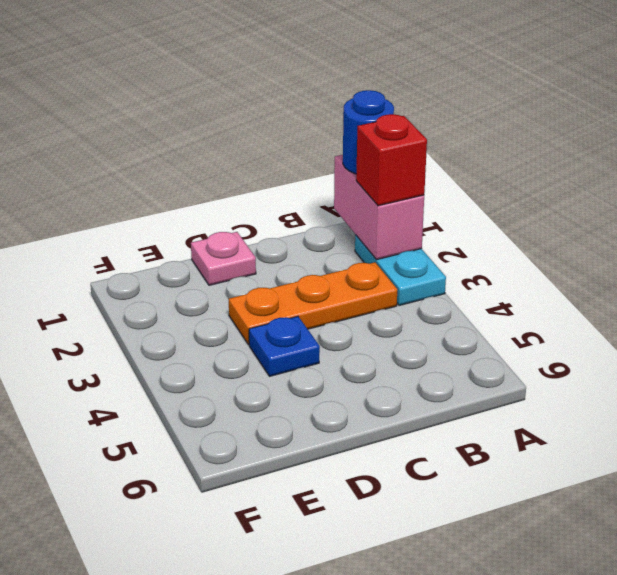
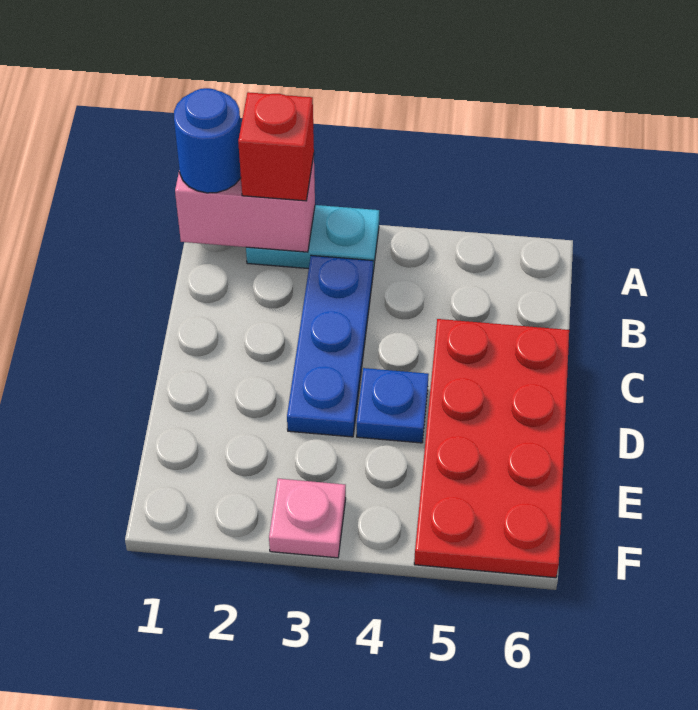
orange 1x3 plate [229,262,397,345] -> blue 1x3 plate [287,255,373,437]
none -> red 2x4 plate [414,319,569,578]
pink 1x1 plate [191,232,256,285] -> pink 1x1 plate moved to [269,479,346,558]

